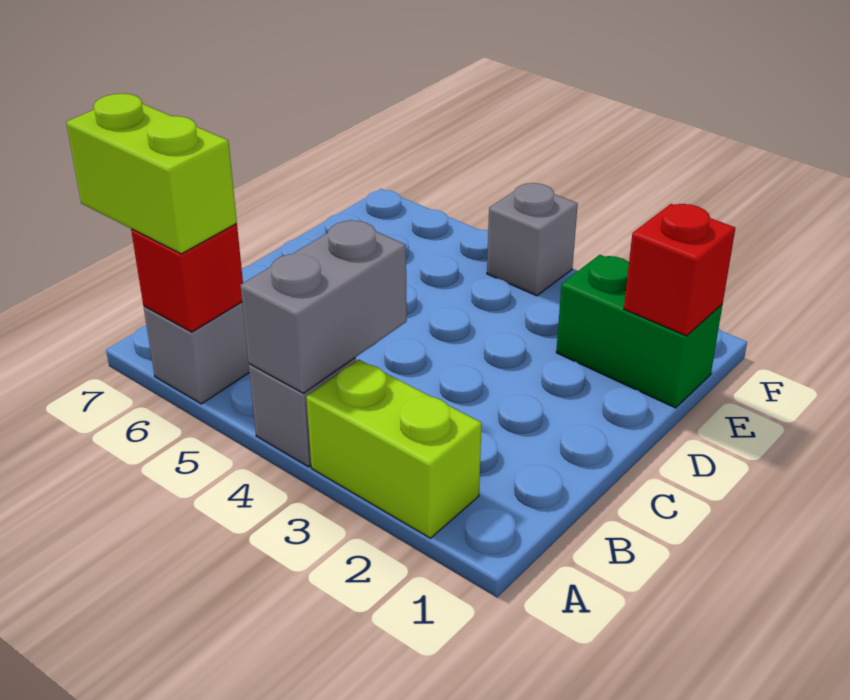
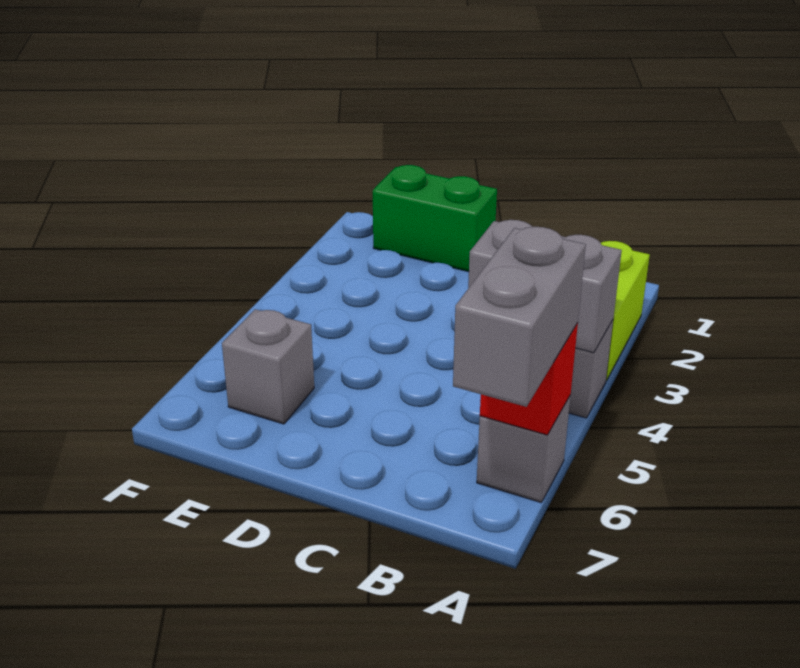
lime 1x2 brick [66,94,237,254] -> grey 1x2 brick [453,227,586,407]
green 1x2 brick [556,255,722,408] -> green 1x2 brick turned to [373,165,497,272]
red 1x1 brick [624,204,735,336] -> none
grey 1x1 brick [487,183,578,296] -> grey 1x1 brick moved to [222,309,314,424]

